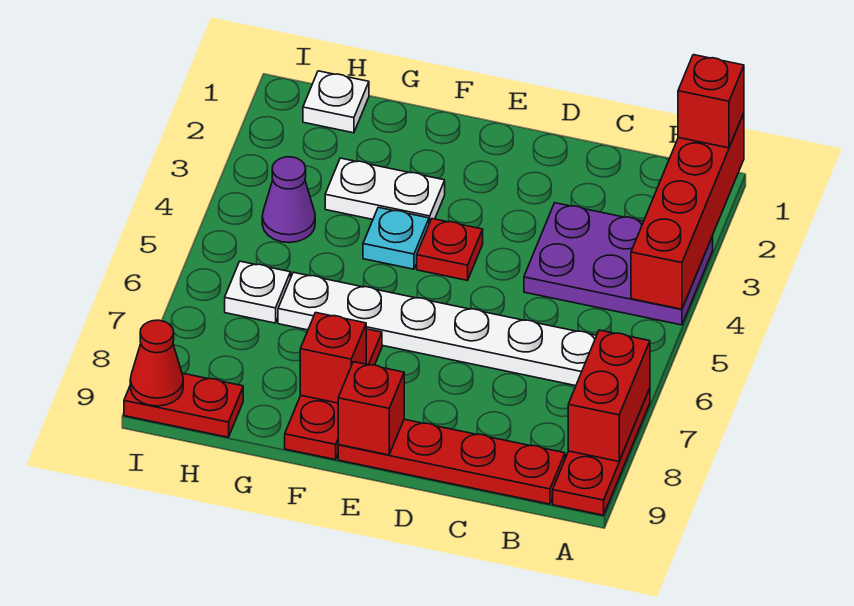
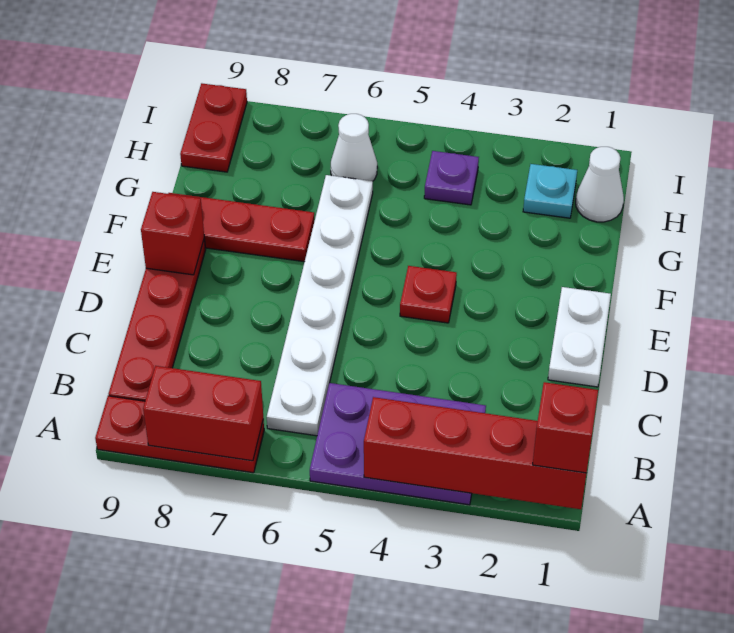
purple 2x3 plate [524,203,713,325] -> purple 2x3 plate turned to [310,383,486,505]
white 1x2 plate [325,158,445,224] -> white 1x2 plate moved to [548,287,611,387]
cyan 1x1 plate [363,207,429,269] -> cyan 1x1 plate moved to [523,164,577,218]
red 1x1 brick [300,313,366,403] -> none
white 1x1 plate [303,71,369,133] -> white 1x1 cone [576,147,624,222]
purple 1x1 cone [262,157,315,243] -> purple 1x1 plate [424,151,479,205]
white 1x1 plate [225,261,291,323] -> white 1x1 cone [331,114,377,181]
red 1x1 cone [130,320,183,406] -> none

